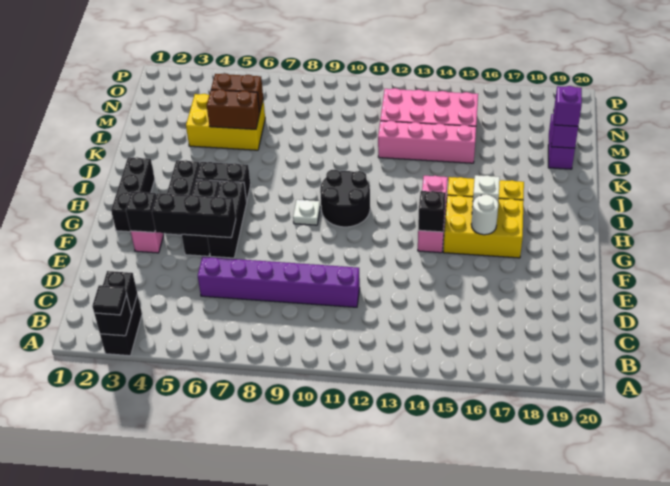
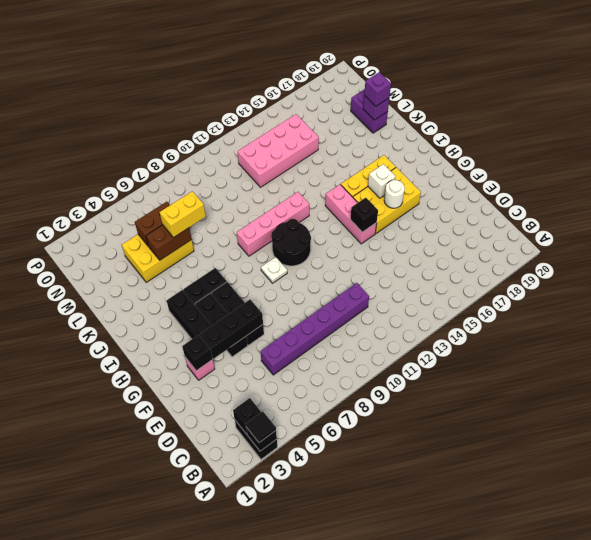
black 1x3 brick [111,157,155,232] -> none
none -> yellow 1x2 brick [160,191,206,238]
pink 1x4 brick [378,121,476,163] -> pink 1x4 brick moved to [237,192,309,256]

